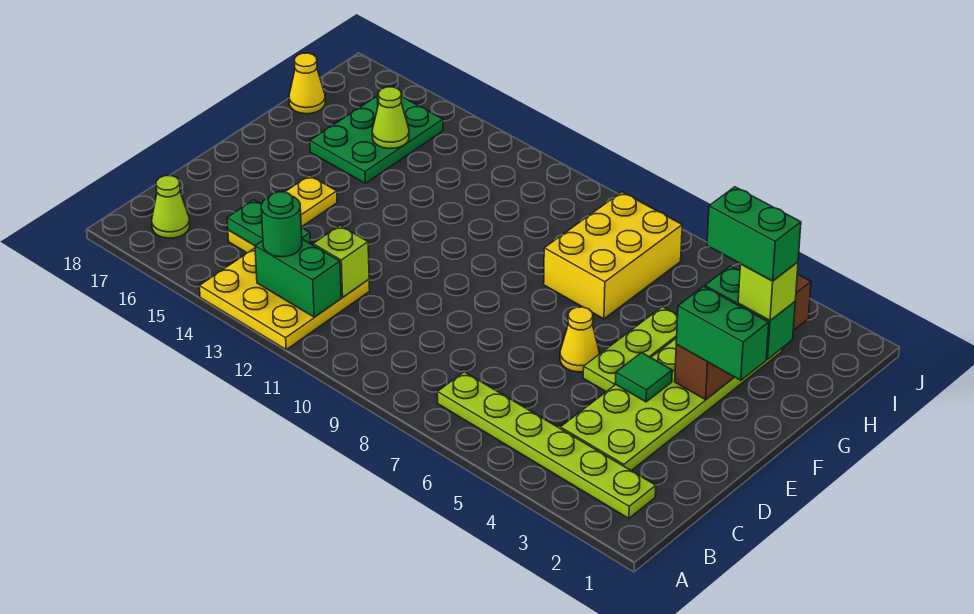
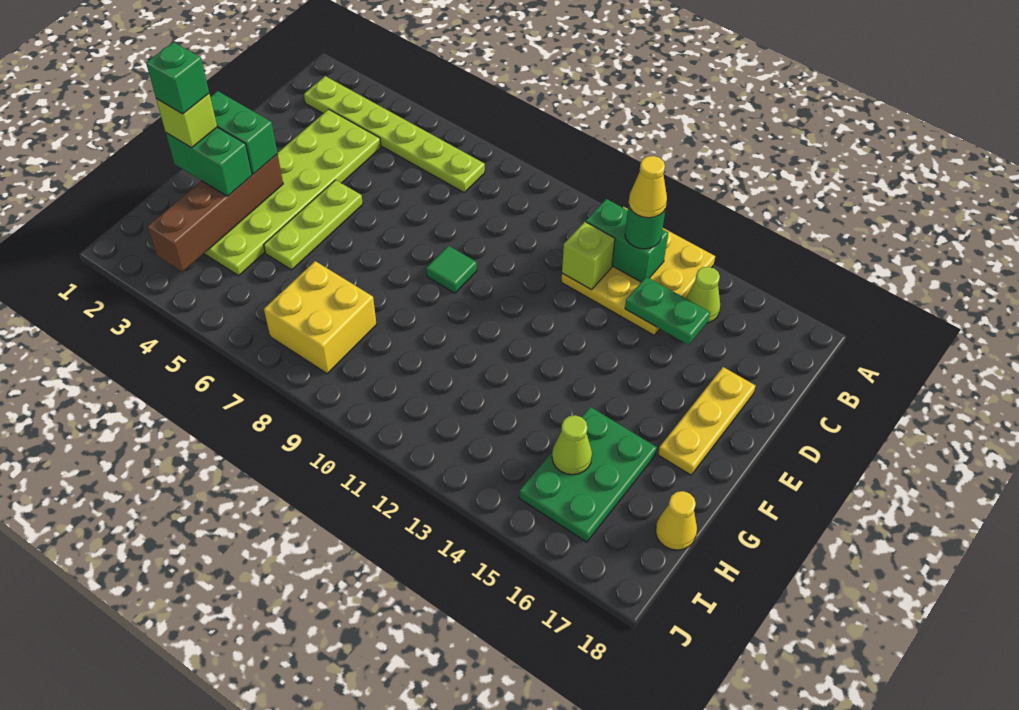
lime 1x1 cone [152,176,190,238] -> lime 1x1 cone moved to [686,267,720,323]
yellow 1x3 plate [228,175,337,253] -> yellow 1x3 plate moved to [658,367,755,475]
green 1x1 tile [616,353,672,402] -> green 1x1 tile moved to [426,246,477,293]
yellow 1x1 cone [560,307,599,372] -> yellow 1x1 cone moved to [629,156,667,218]
green 1x2 brick [707,187,801,281] -> green 1x1 brick [146,42,209,114]
yellow 2x3 brick [544,192,682,319] -> yellow 2x2 brick [264,261,376,374]

